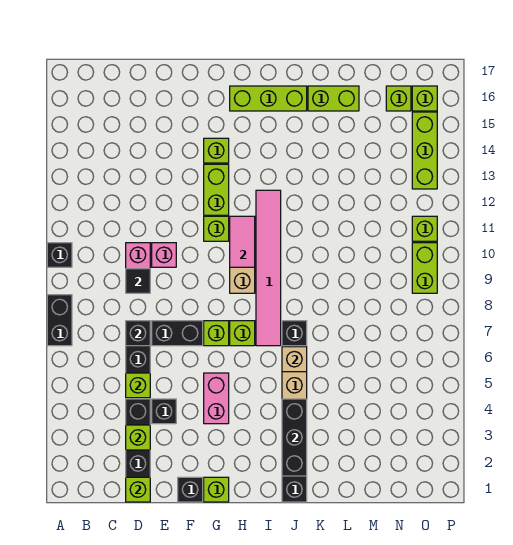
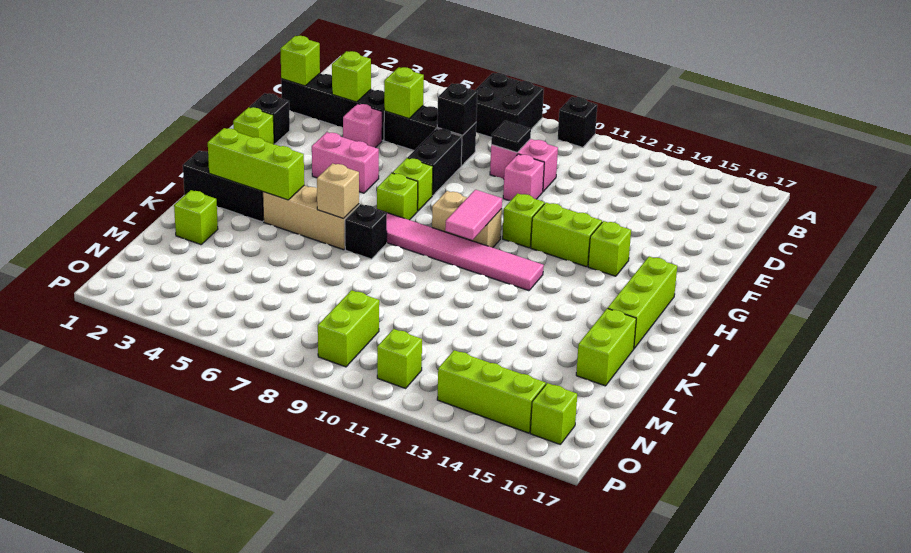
black 1x2 brick [47,295,72,346] -> black 2x2 brick [475,73,544,138]
black 1x1 brick [152,399,176,424] -> pink 1x1 brick [343,104,382,148]
pink 1x2 tile [230,216,255,267] -> pink 1x2 tile turned to [445,190,502,240]
black 1x3 brick [282,399,307,476] -> lime 1x3 brick [208,128,304,200]
lime 1x1 brick [386,86,411,111] -> lime 1x1 brick moved to [174,190,218,245]
lime 1x2 brick [412,243,437,293] -> lime 1x2 brick turned to [318,290,379,367]

